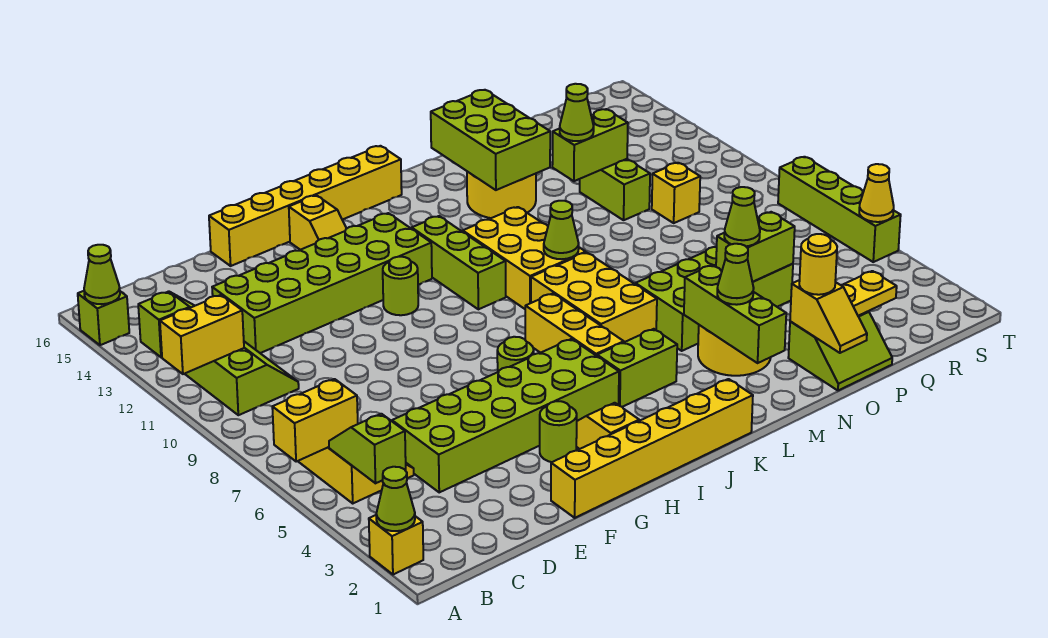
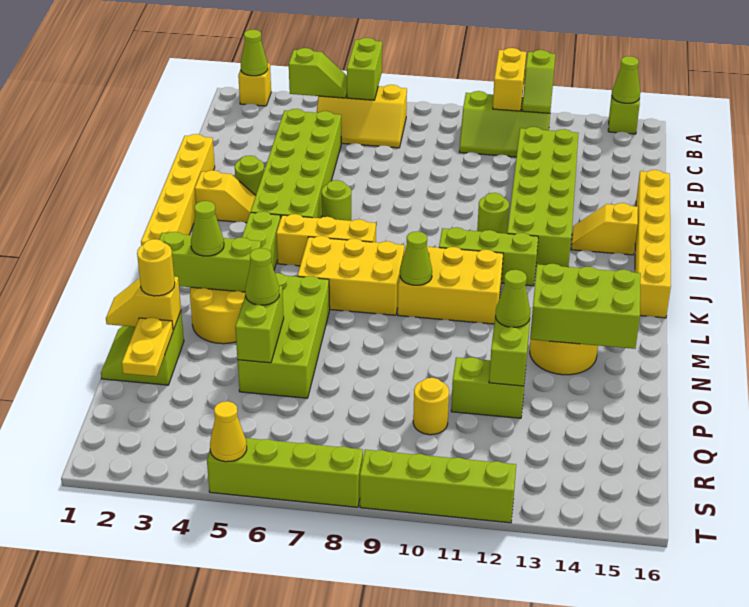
yellow 1x2 brick [272,379,358,462] -> lime 1x2 brick [347,38,382,100]
yellow 1x1 brick [652,163,700,223] -> yellow 1x1 round brick [413,378,449,435]
none -> lime 1x4 brick [360,450,516,523]

